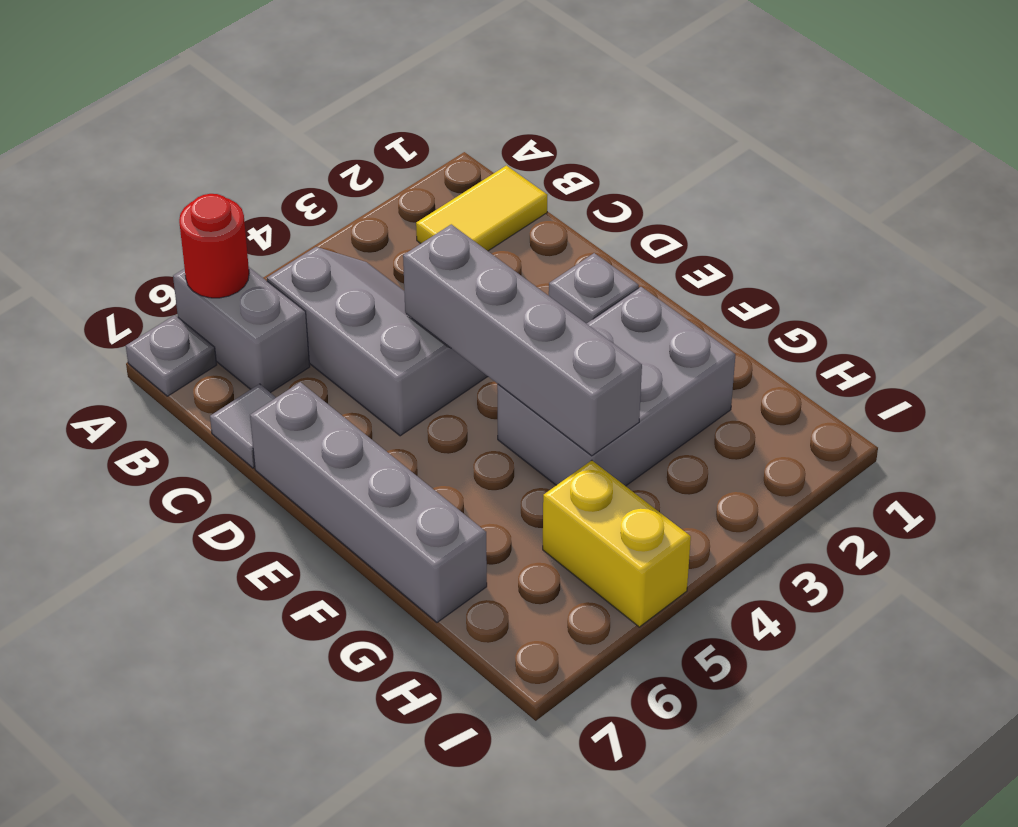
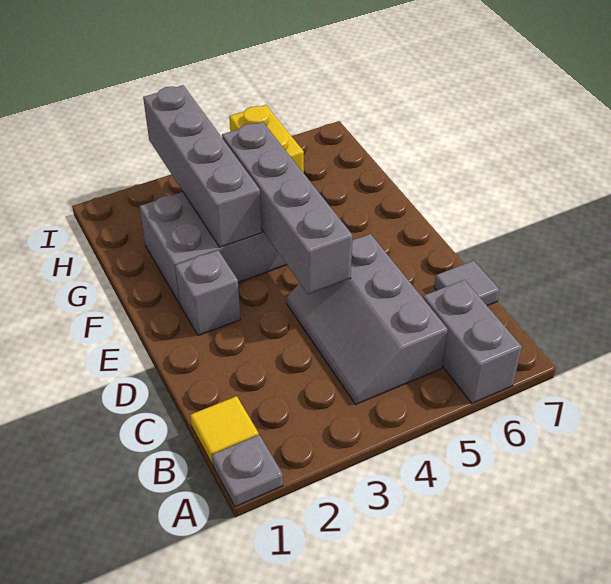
red 1x1 round brick [179,194,249,298] -> none
grey 1x1 plate [126,315,217,396] -> grey 1x1 plate moved to [212,435,283,507]
yellow 1x2 tile [416,165,547,251] -> yellow 1x1 tile [190,396,259,465]
grey 1x4 brick [250,382,487,622] -> grey 1x4 brick moved to [143,85,262,247]

